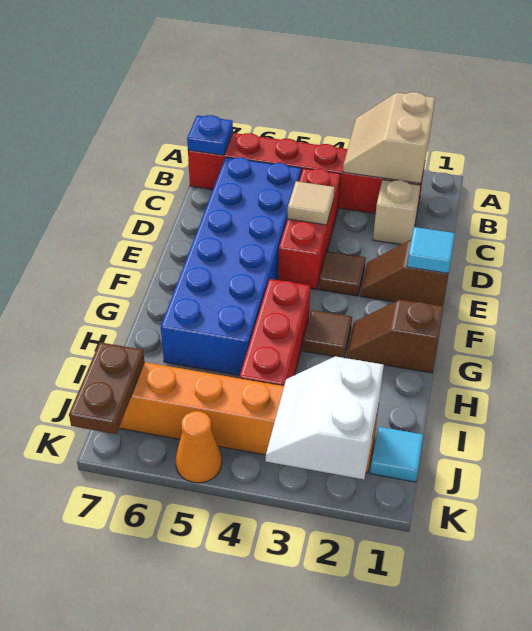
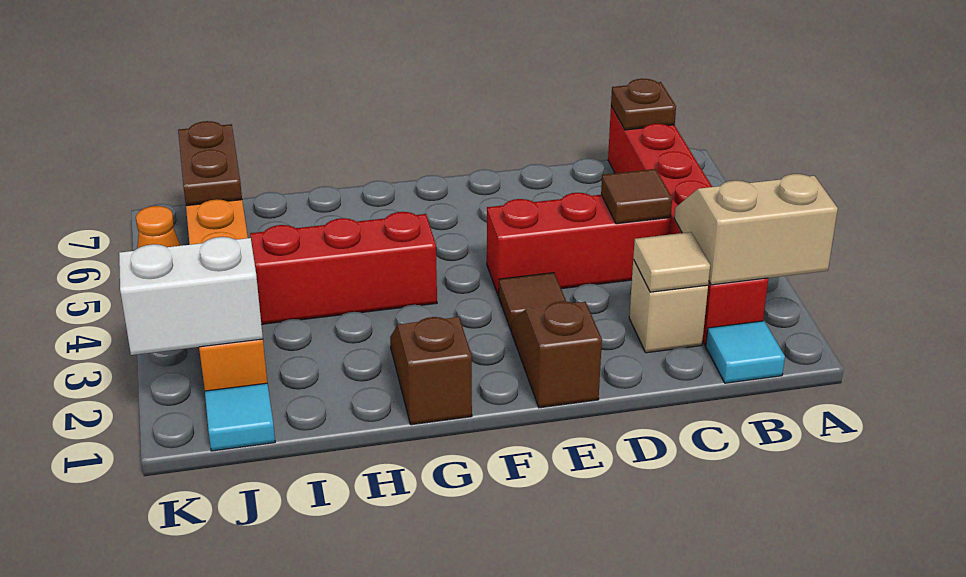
blue 1x1 plate [187,115,233,155] -> brown 1x1 plate [611,79,676,130]
blue 2x6 brick [161,157,301,375] -> none
tan 1x1 tile [287,181,334,225] -> tan 1x1 tile moved to [633,232,710,292]
cyan 1x1 tile [407,227,455,273] -> cyan 1x1 tile moved to [706,321,785,383]
brown 1x1 tile [303,310,352,358] -> brown 1x1 tile moved to [601,169,672,224]
brown 1x2 plate [69,342,145,434] -> brown 1x2 plate turned to [178,121,242,206]

